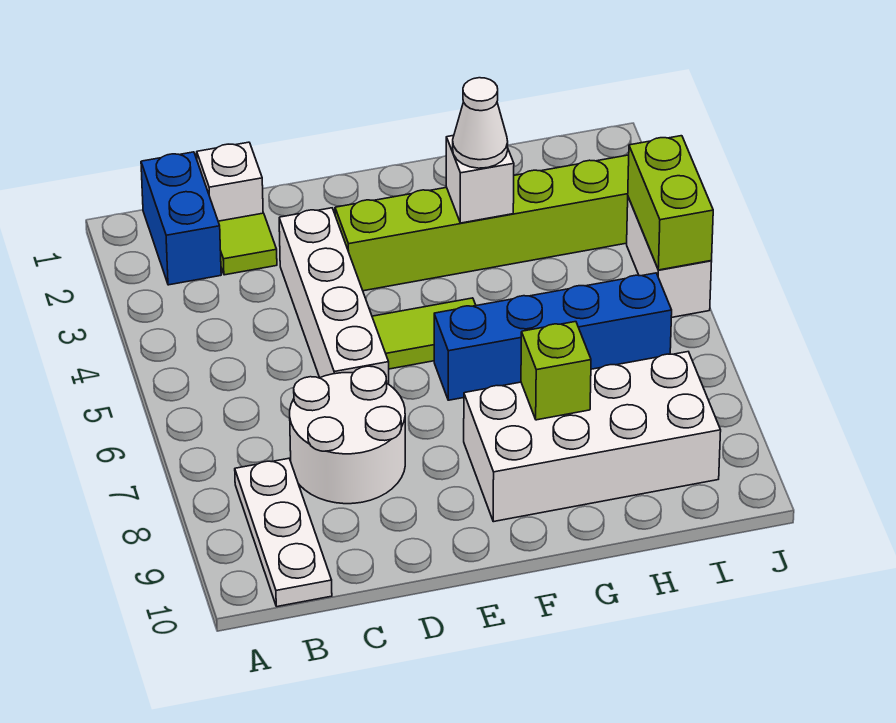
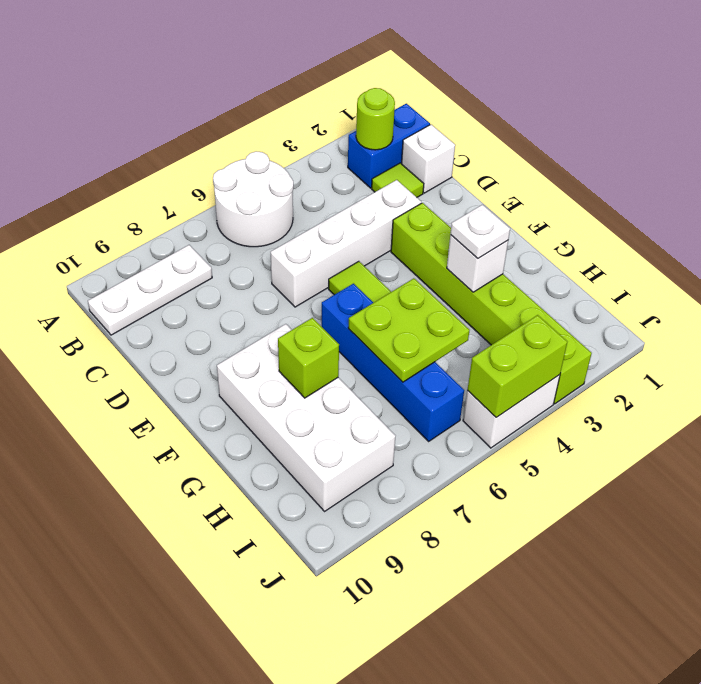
none -> lime 1x1 round brick [356,88,395,150]
white 2x2 round brick [290,366,405,504] -> white 2x2 round brick moved to [213,151,293,247]
white 1x1 cone [453,78,508,168] -> white 1x1 plate [451,205,510,258]
none -> lime 2x2 plate [348,278,469,382]

